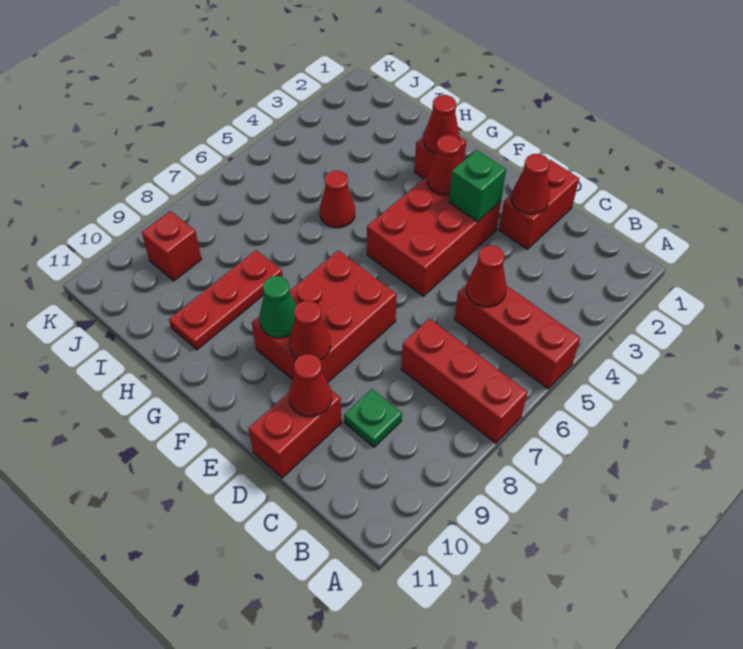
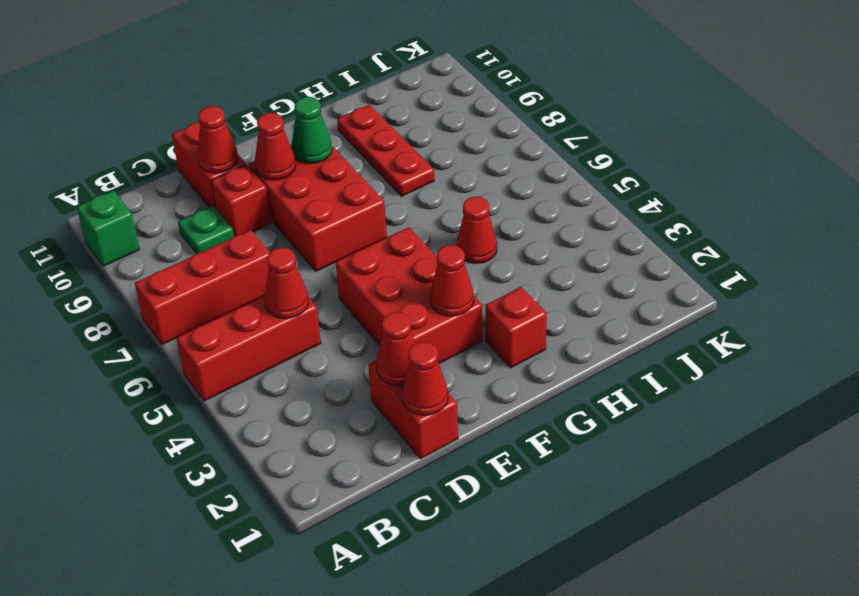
green 1x1 brick [449,150,506,222] -> green 1x1 brick moved to [77,191,140,266]
red 1x1 cone [424,95,460,154] -> red 1x1 cone moved to [402,342,448,415]
red 1x1 brick [142,211,201,281] -> red 1x1 brick moved to [211,164,271,236]

